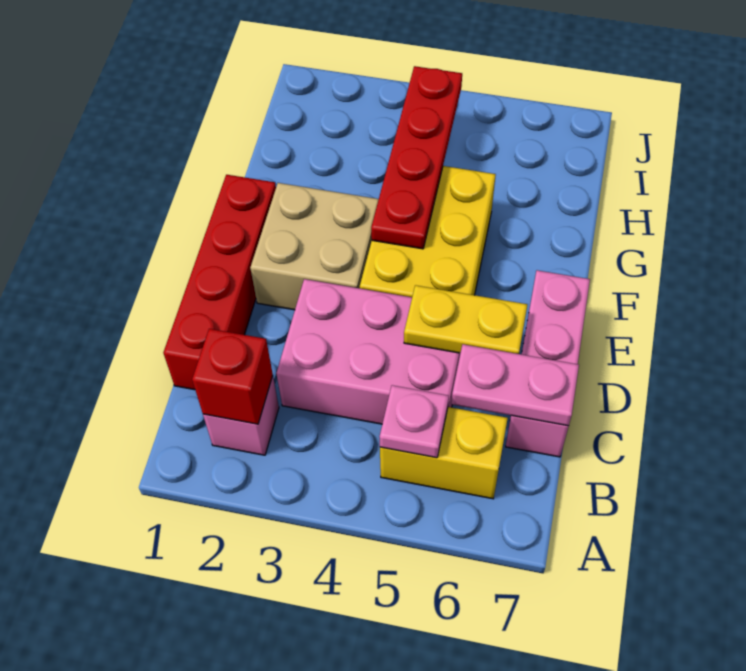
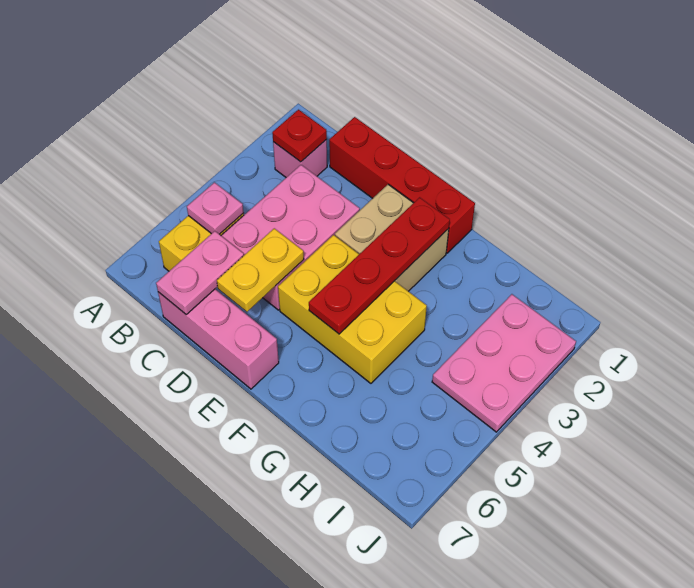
red 1x1 brick [192,329,273,424] -> red 1x1 plate [272,110,327,162]
red 1x4 plate [371,66,462,249] -> red 1x4 plate turned to [309,197,450,334]
none -> pink 2x3 plate [432,294,576,432]

